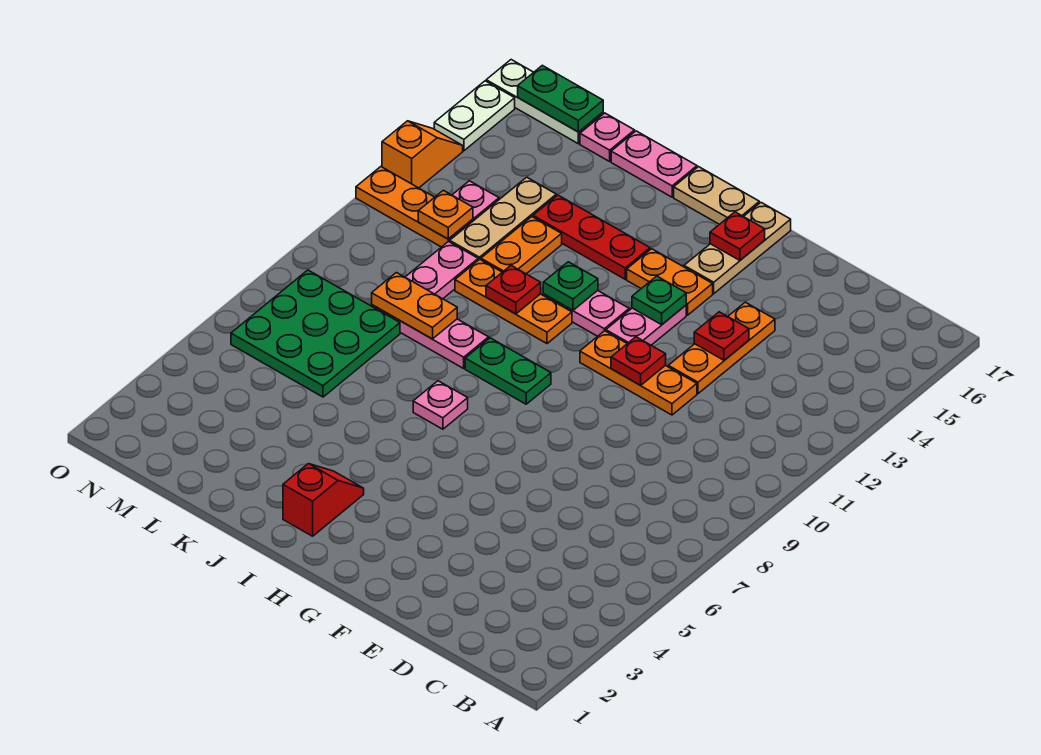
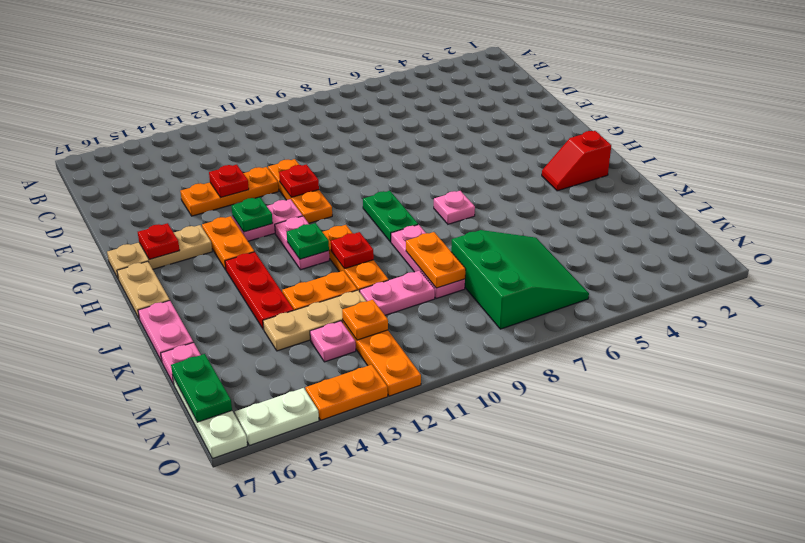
green 3x3 plate [231,270,400,397] -> green 3x3 slope [451,230,589,329]
orange 1x2 slope [382,121,463,188] -> orange 1x2 plate [306,365,388,420]

